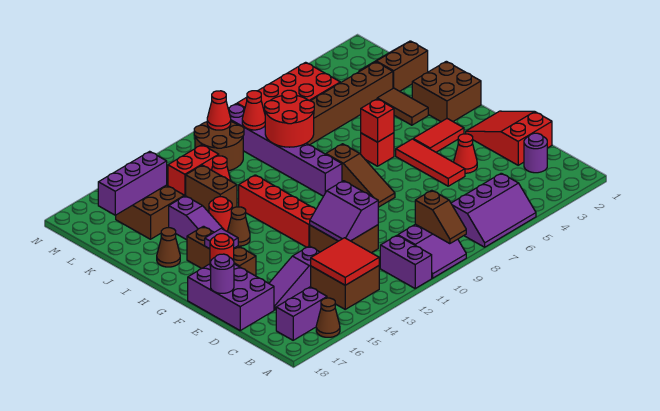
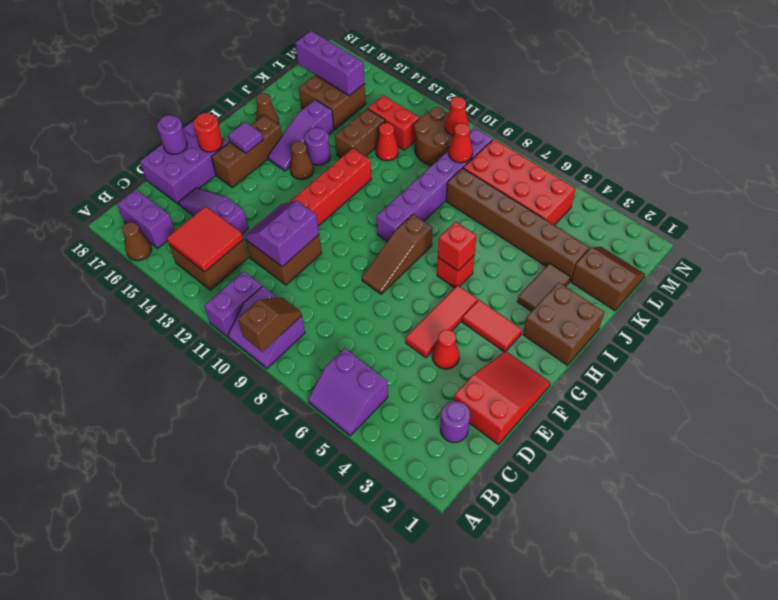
purple 2x3 slope [451,173,536,247] -> purple 2x2 slope [308,348,388,436]
brown 1x2 slope [415,190,466,244] -> brown 1x2 slope turned to [238,297,302,352]
red 1x1 round brick [209,197,232,231] -> purple 1x1 round brick [305,127,330,165]
red 2x2 round brick [265,90,314,147] -> none

